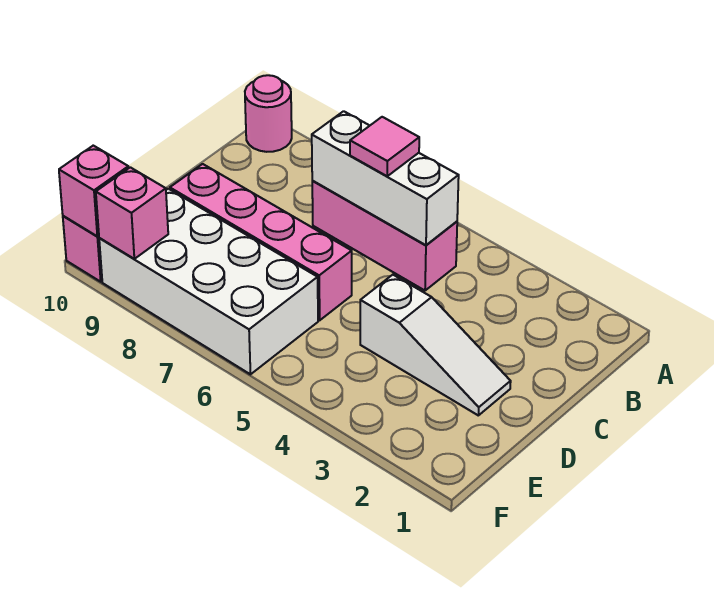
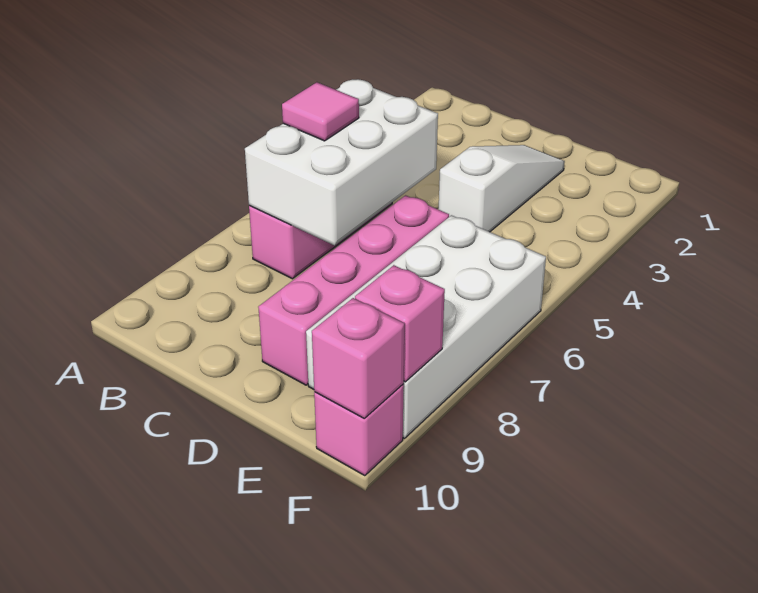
pink 1x1 round brick [245,75,292,152] -> none
white 1x3 brick [312,111,459,245] -> white 2x3 brick [245,79,438,245]

